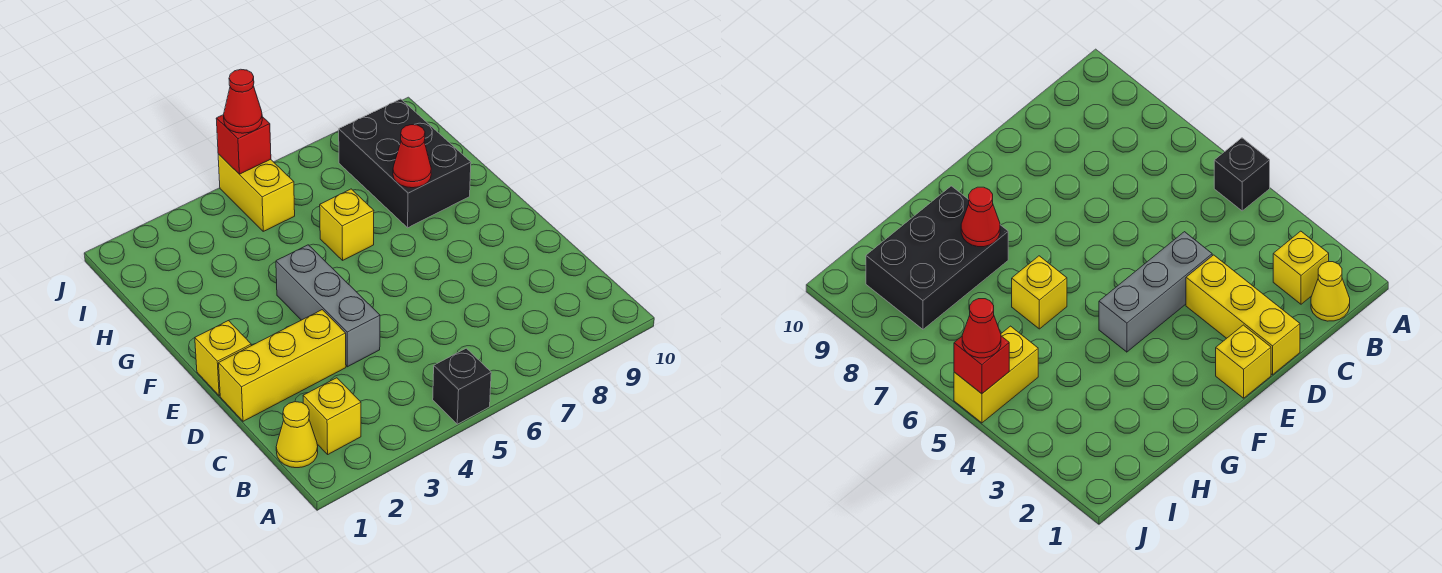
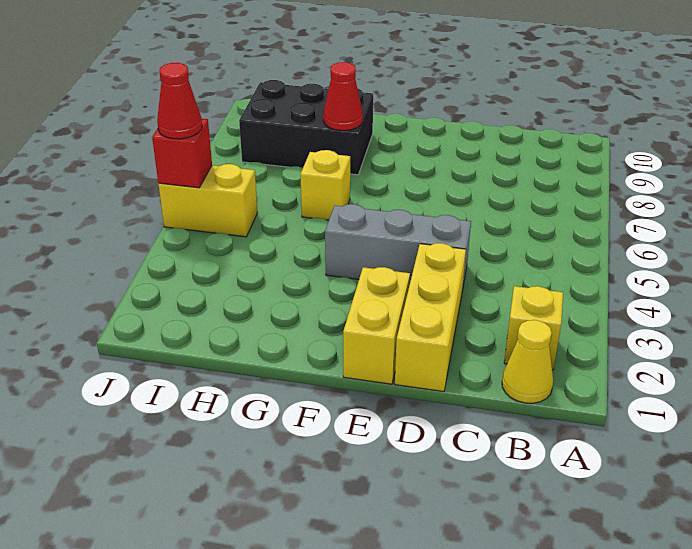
black 1x1 brick [433,348,491,424] -> none
yellow 1x1 brick [195,320,251,396] -> yellow 1x2 brick [343,267,410,384]

